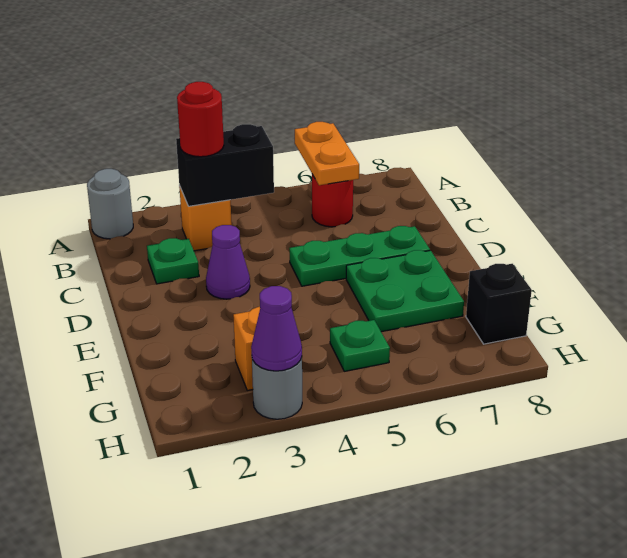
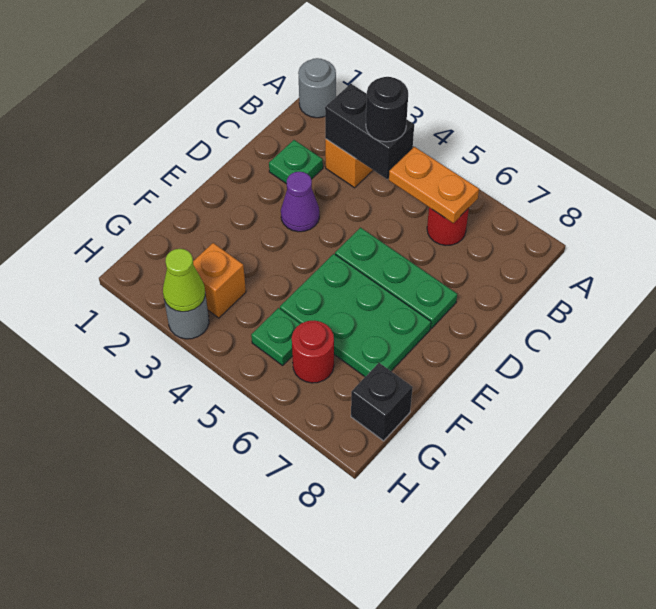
orange 1x2 plate [295,122,359,185] -> orange 1x2 plate turned to [389,147,479,223]
red 1x1 round brick [177,82,224,157] -> red 1x1 round brick moved to [292,320,334,383]
none -> black 1x1 round brick [366,77,408,142]
green 2x2 plate [346,250,464,332] -> green 2x3 plate [280,254,431,377]
purple 1x1 cone [251,286,302,371] -> lime 1x1 cone [163,249,205,312]

